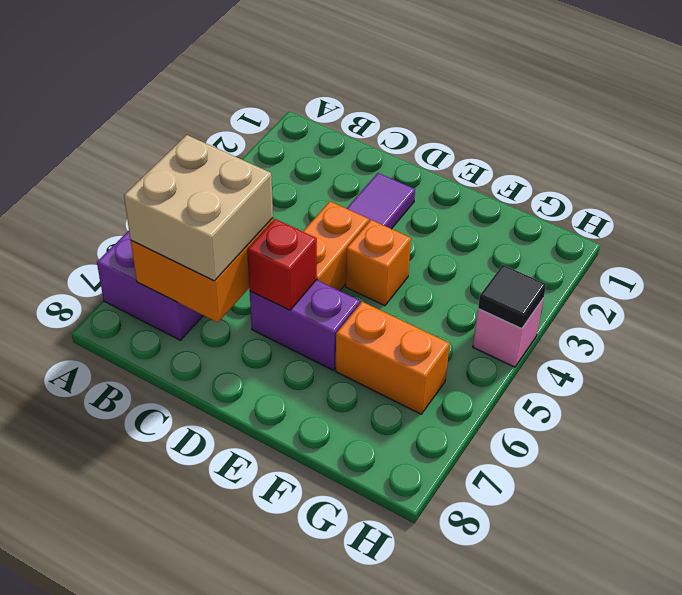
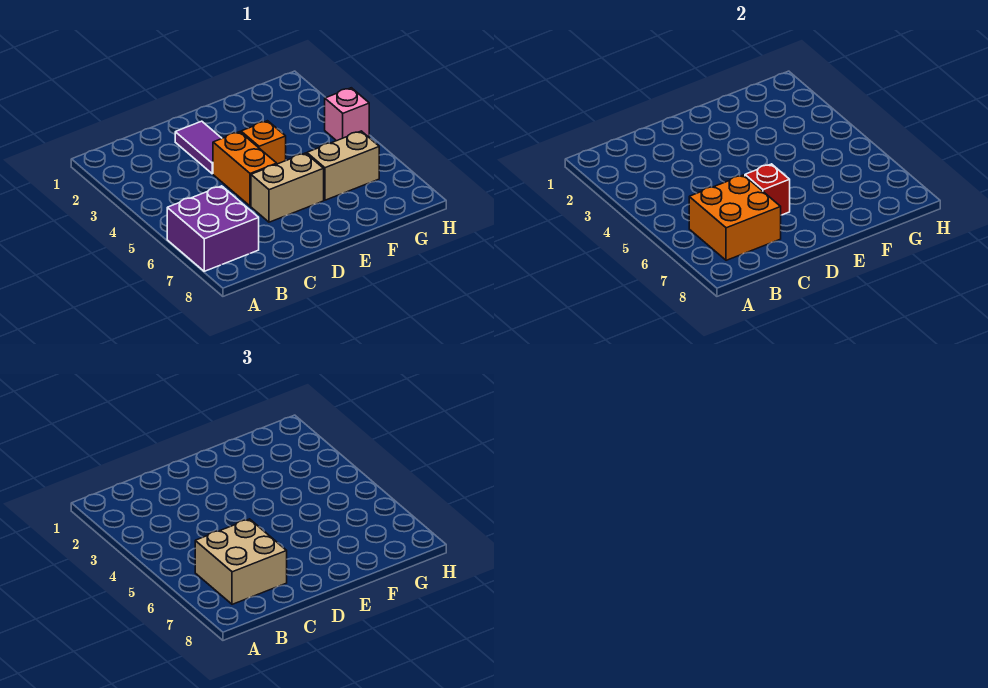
purple 1x2 brick [250,280,360,370] -> tan 1x2 brick [251,153,324,222]
orange 1x2 brick [336,302,450,414] -> tan 1x2 brick [307,131,379,200]
black 1x1 tile [478,265,546,329] -> none

